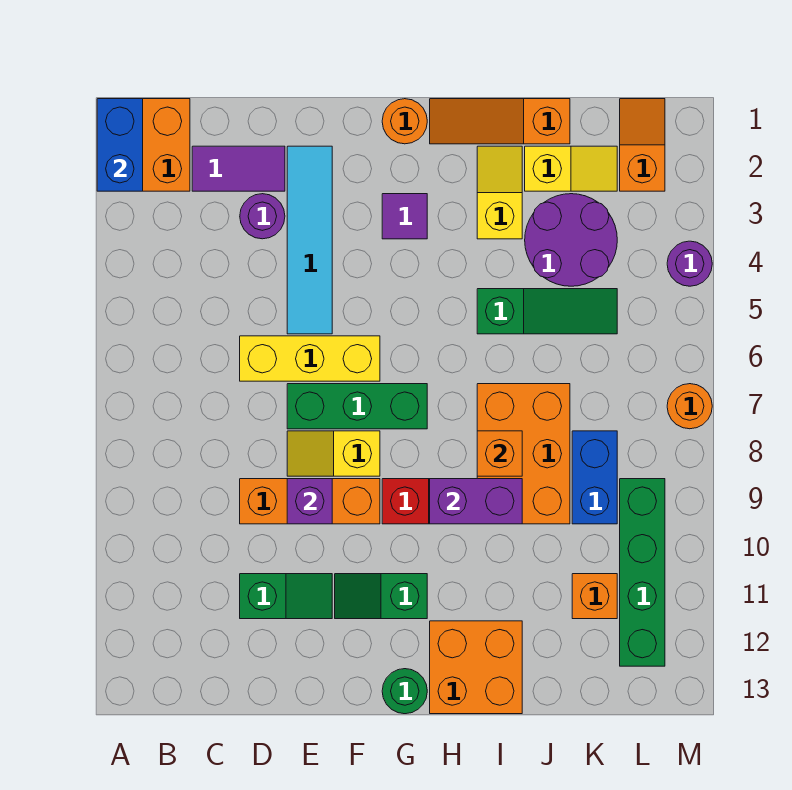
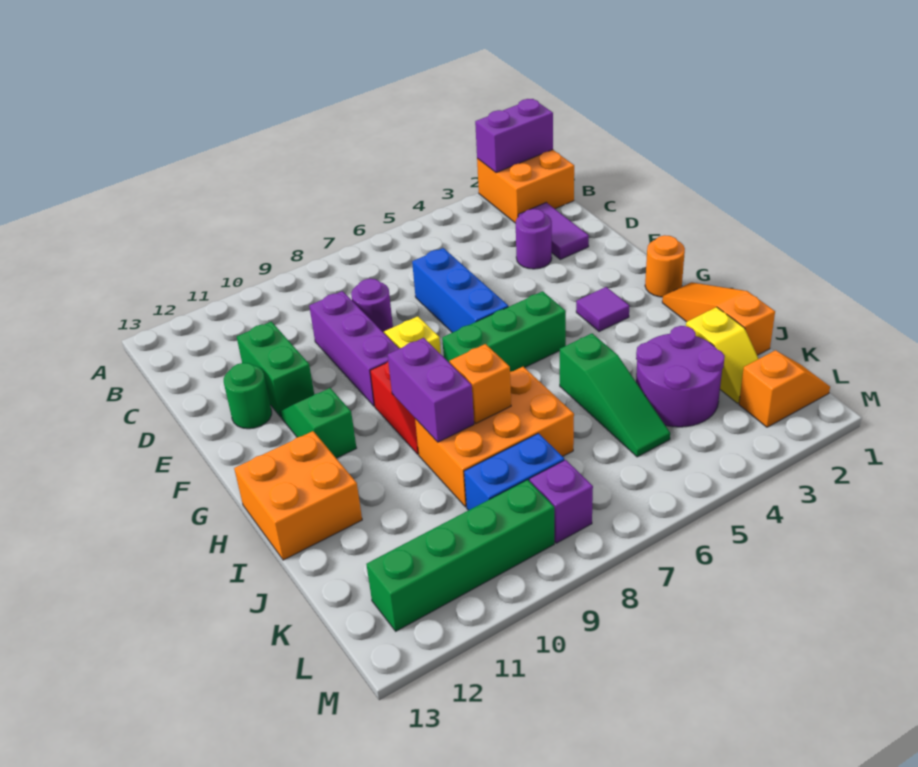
blue 1x2 brick [97,99,143,191] -> purple 1x2 brick [475,99,553,173]
yellow 1x3 brick [240,336,380,381] -> blue 1x3 brick [412,248,508,333]
orange 1x3 brick [240,479,380,524] -> purple 1x3 brick [309,291,399,406]
green 1x2 slope [240,574,332,619] -> green 1x2 brick [237,322,314,417]
cyan 1x4 tile [287,146,332,334] -> none
green 1x3 brick [287,384,427,429] -> green 1x3 brick turned to [442,291,566,372]
purple 1x1 brick [287,479,332,524] -> purple 1x1 brick moved to [530,460,593,543]
green 1x1 round brick [382,669,427,714] -> green 1x1 round brick moved to [224,363,272,429]
yellow 1x2 slope [477,146,522,239] -> none
orange 1x1 brick [572,574,617,619] -> none
purple 1x1 round brick [667,241,712,286] -> purple 1x1 round brick moved to [351,279,393,332]
orange 1x1 round brick [667,384,712,429] -> none

